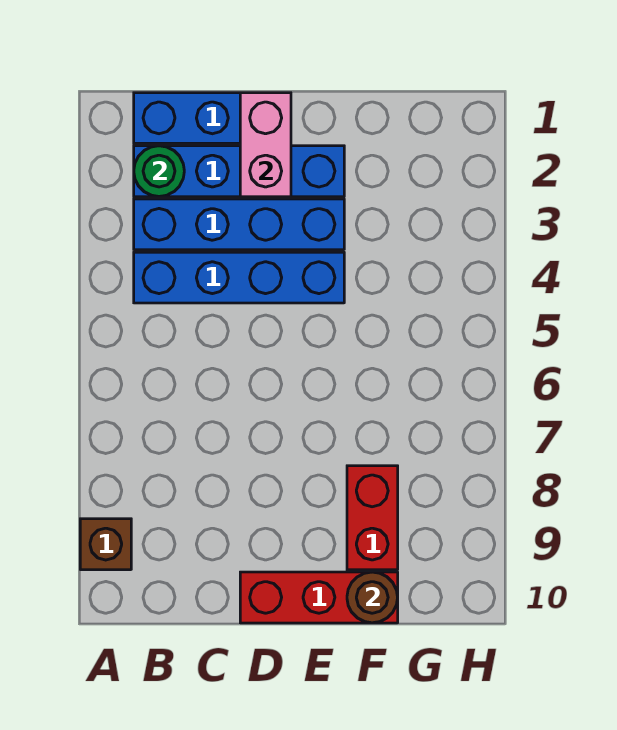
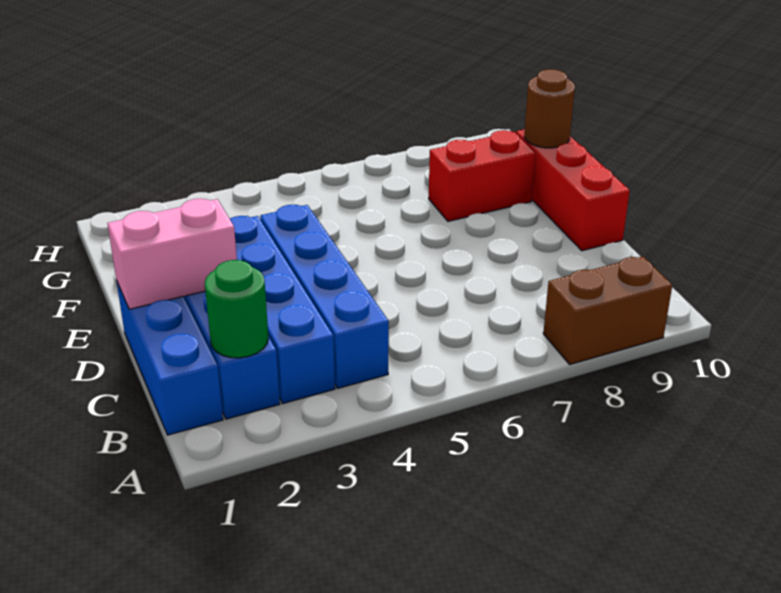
brown 1x1 brick [80,519,131,570] -> brown 1x2 brick [543,257,672,364]

